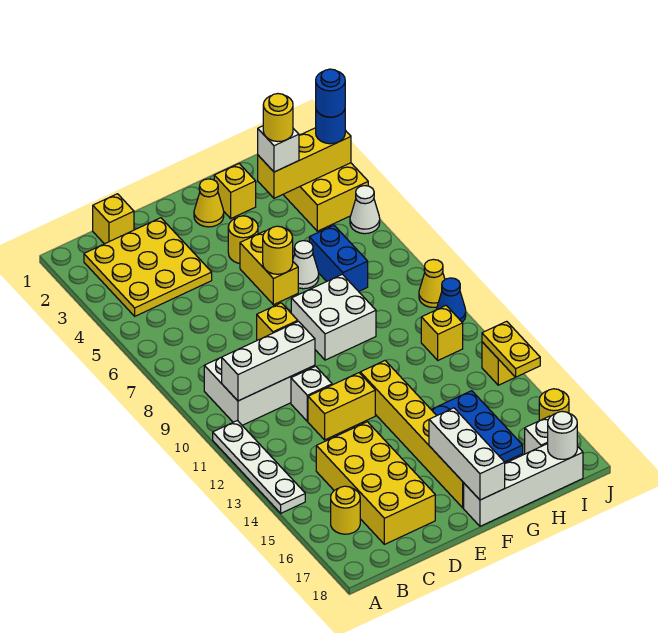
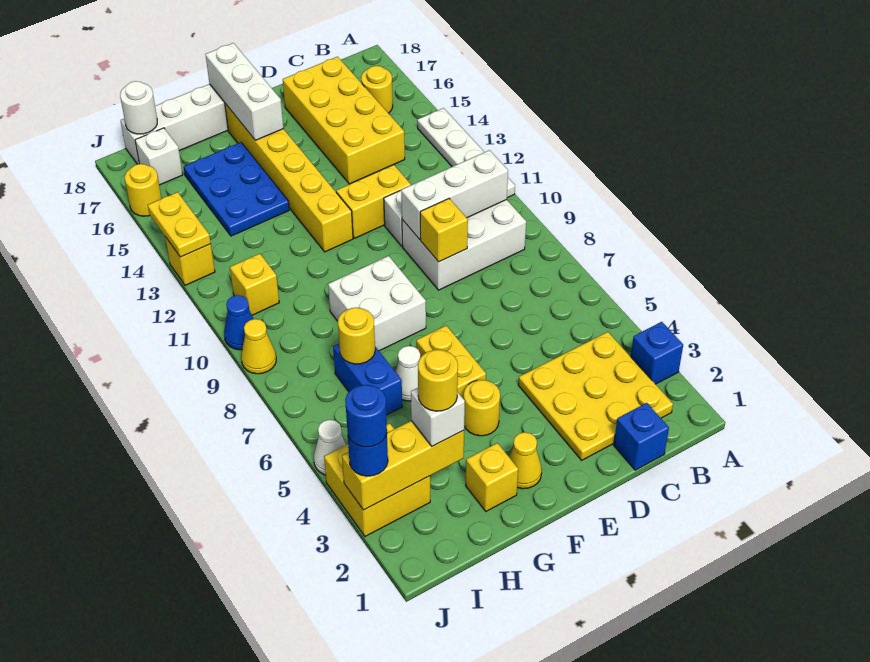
none -> blue 1x1 brick [631,322,683,384]
yellow 1x1 brick [93,194,134,244] -> blue 1x1 brick [614,403,669,470]
yellow 1x1 round brick [263,226,293,274] -> yellow 1x1 round brick moved to [338,308,375,364]

